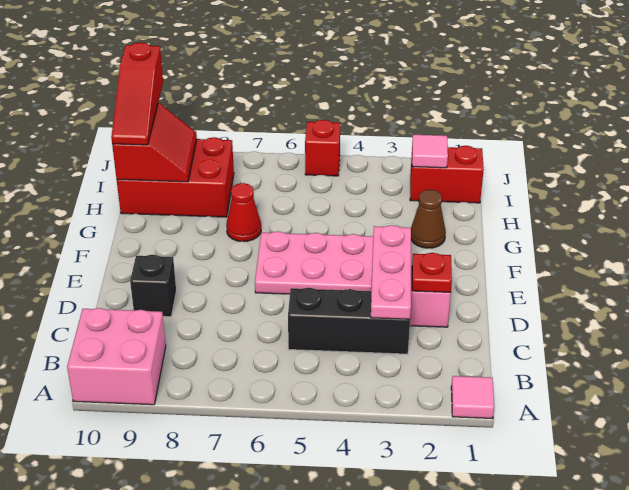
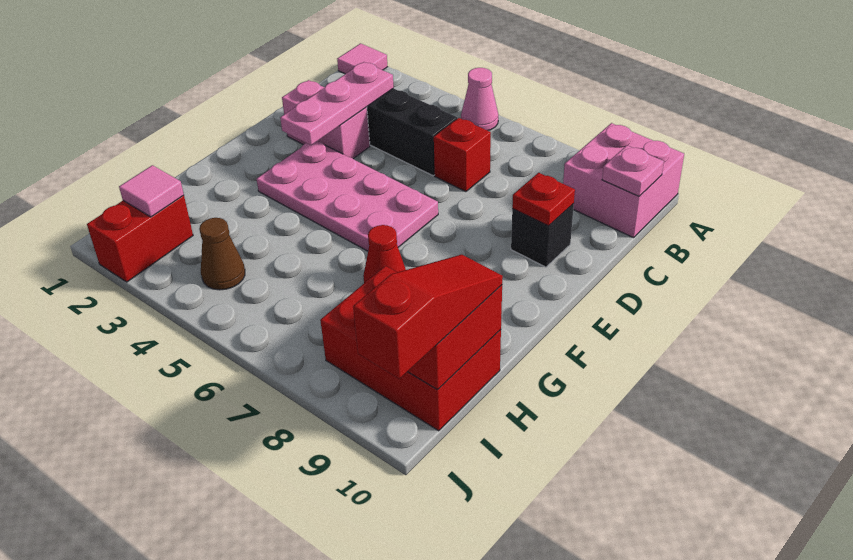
none -> pink 1x1 cone [461,68,498,131]
none -> pink 1x1 plate [602,145,664,196]
red 1x1 plate [412,253,452,292] -> red 1x1 plate moved to [512,173,575,226]
brown 1x1 cone [411,190,446,248] -> brown 1x1 cone moved to [199,218,245,290]
red 1x2 brick [410,146,484,203] -> red 1x2 brick turned to [87,195,193,282]
red 1x1 brick [305,120,340,176] -> red 1x1 brick moved to [434,118,491,192]

